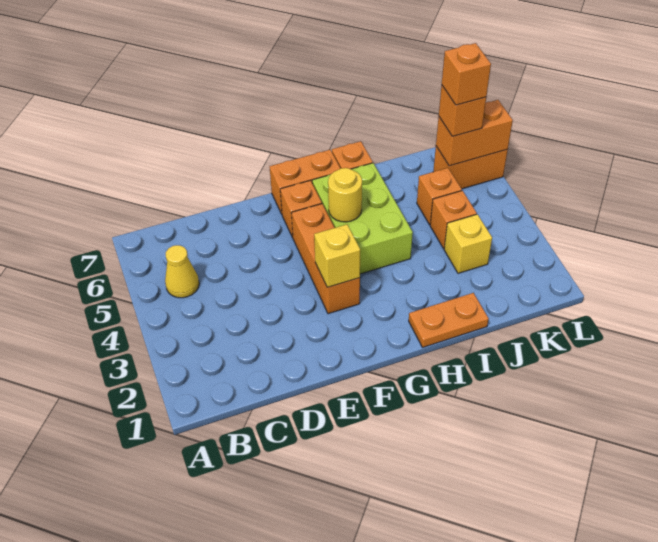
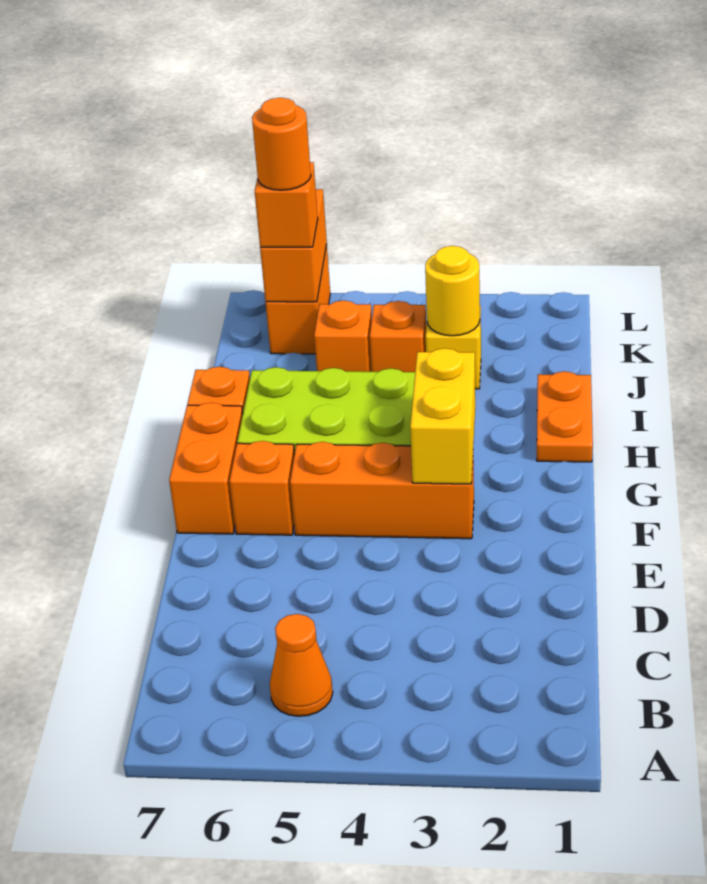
yellow 1x1 cone [165,245,199,298] -> orange 1x1 cone [270,614,333,716]
yellow 1x1 brick [314,224,360,287] -> yellow 1x2 brick [410,348,475,484]
yellow 1x1 round brick [328,168,362,222] -> yellow 1x1 round brick moved to [425,246,480,336]
orange 1x1 brick [442,43,491,105] -> orange 1x1 round brick [252,98,311,190]

